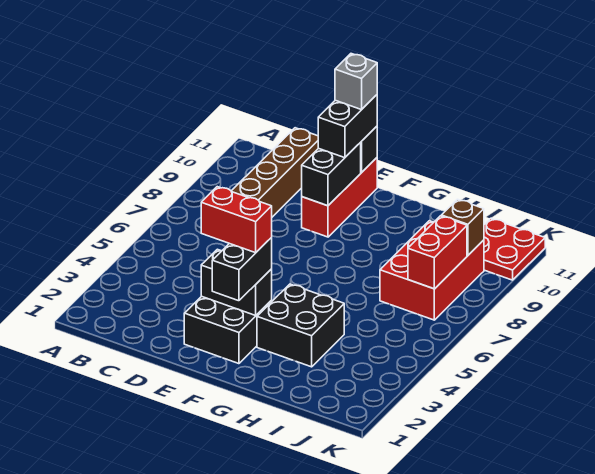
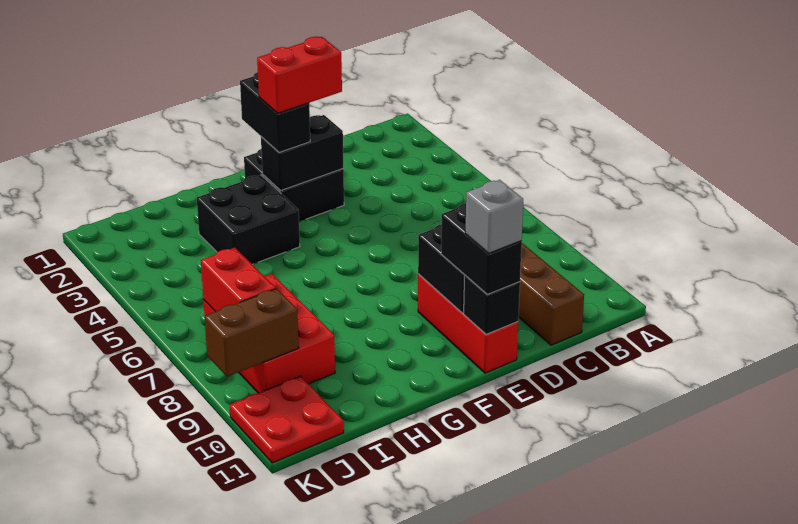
brown 1x1 brick [441,199,484,255] -> brown 1x2 brick [205,289,299,377]

